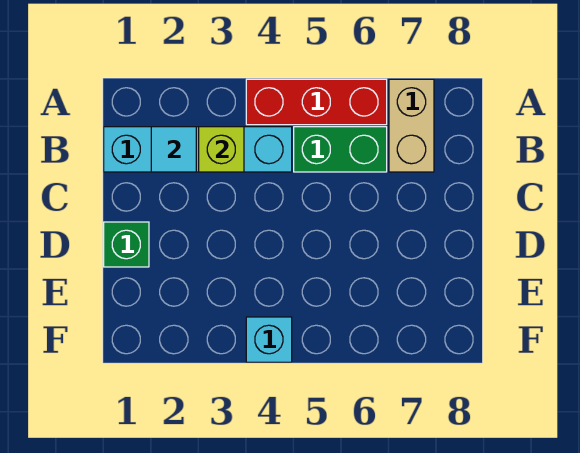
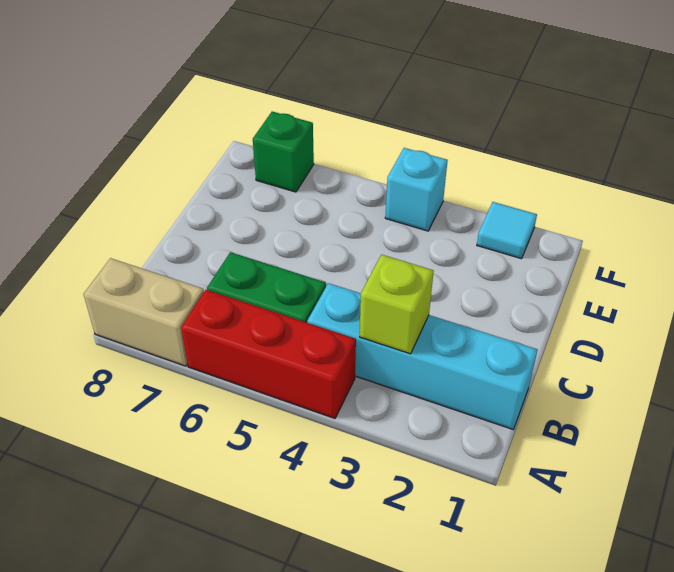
tan 1x2 brick [389,79,434,172] -> tan 1x2 brick turned to [84,258,204,366]
cyan 1x1 tile [151,127,196,172] -> cyan 1x1 tile moved to [477,202,537,259]
green 1x1 brick [104,222,149,267] -> green 1x1 brick moved to [253,112,314,192]

